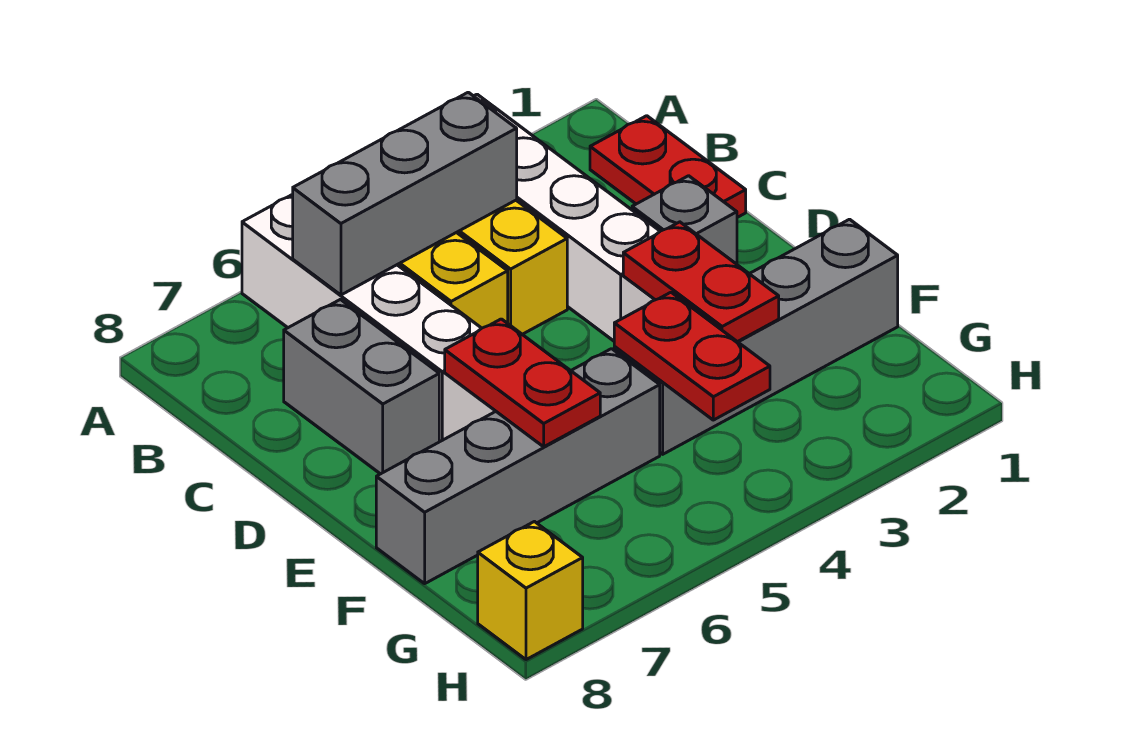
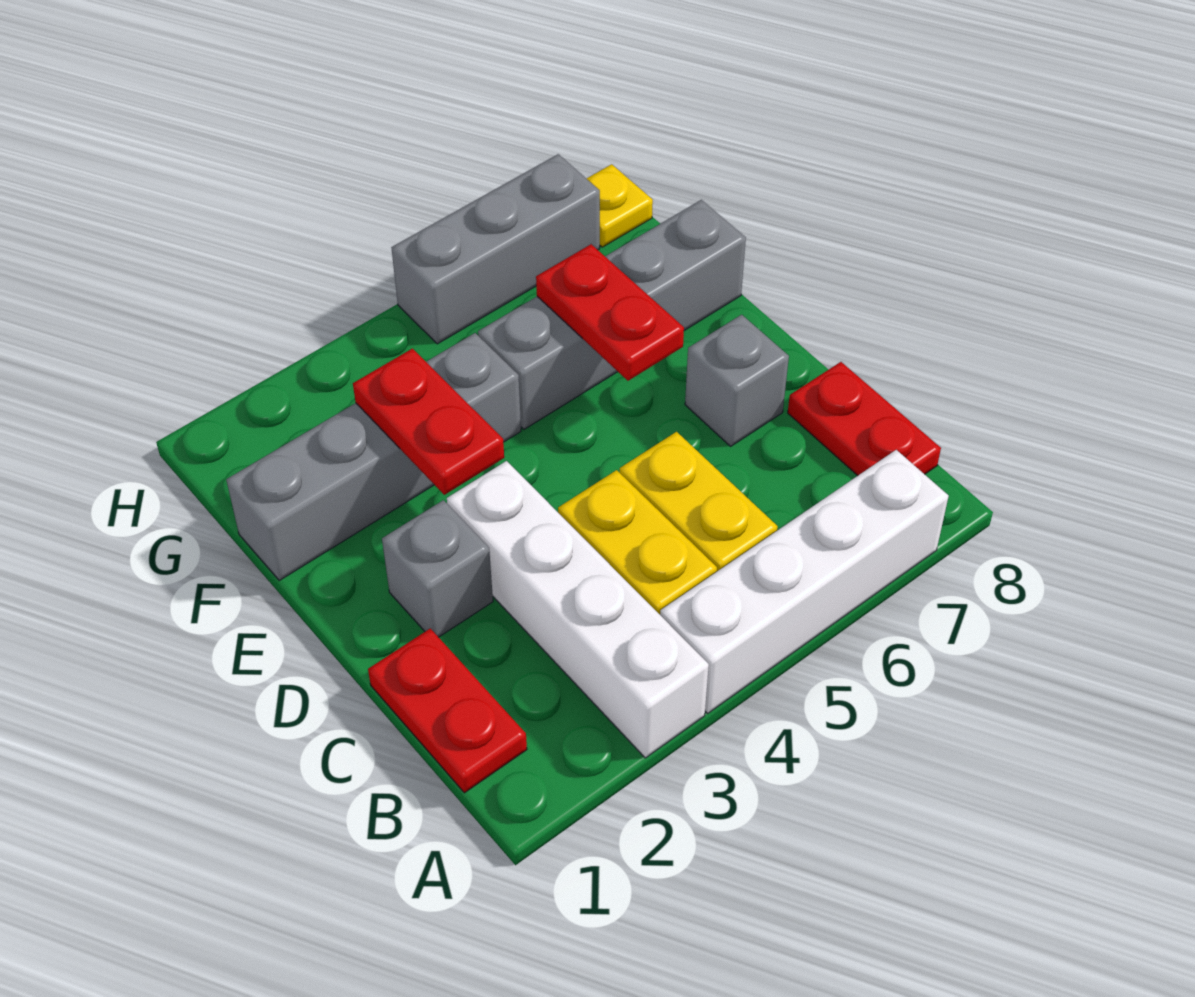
white 1x4 brick [242,194,496,442] -> white 1x4 brick turned to [660,450,949,713]
grey 1x3 brick [293,92,517,295] -> grey 1x3 brick moved to [391,154,600,344]
grey 1x2 brick [284,299,439,474] -> grey 1x1 brick [685,315,789,446]
red 1x2 plate [614,292,770,420] -> red 1x2 plate moved to [788,362,941,476]
yellow 1x1 brick [478,522,583,660] -> yellow 1x1 plate [586,164,653,247]

